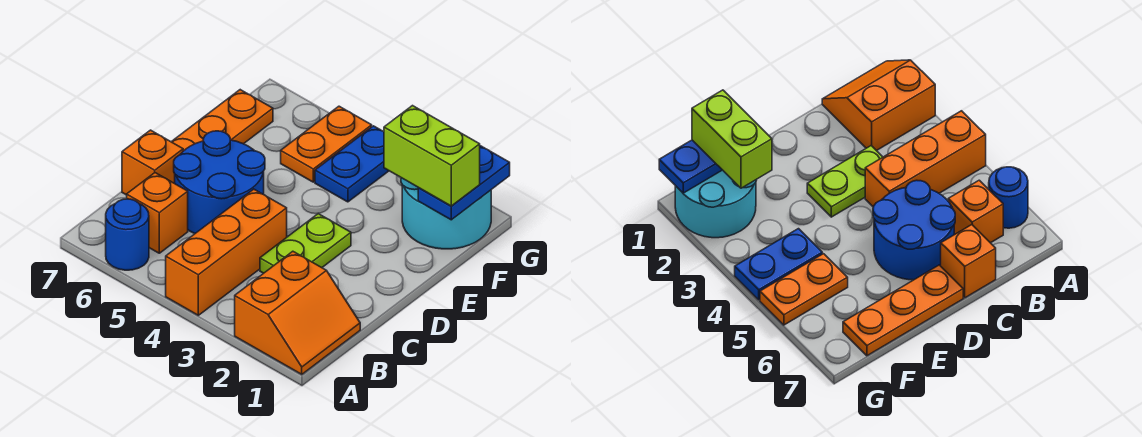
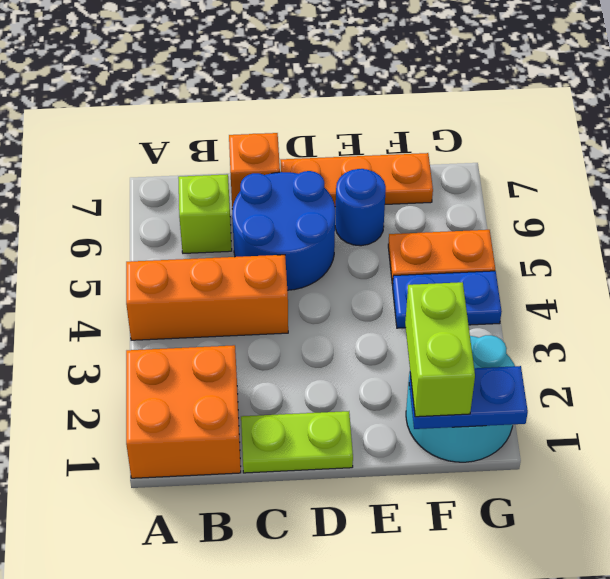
orange 2x2 slope [235,251,360,374] -> orange 2x2 brick [126,345,241,478]
blue 1x1 round brick [106,199,149,270] -> blue 1x1 round brick moved to [335,169,386,246]
orange 1x1 brick [127,173,188,253] -> lime 1x1 brick [178,174,232,253]
lime 1x2 plate [260,214,351,273] -> lime 1x2 plate moved to [241,411,353,473]

